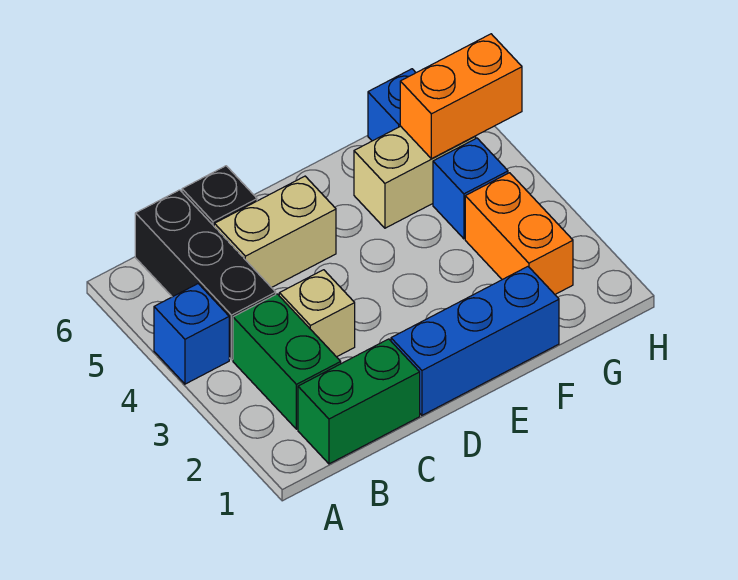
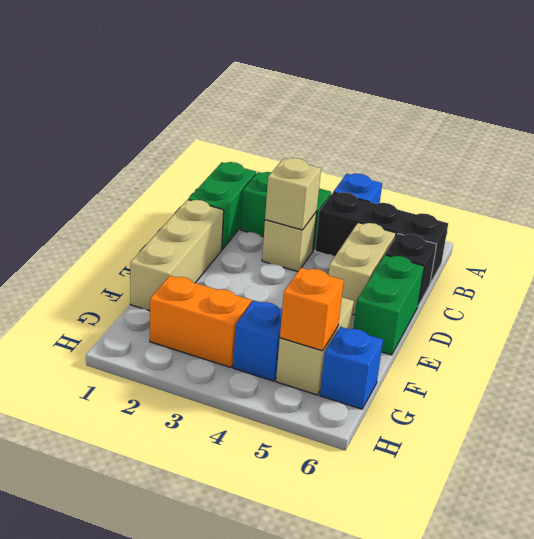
none -> tan 1x1 brick [265,158,321,230]
blue 1x3 brick [391,267,559,415] -> tan 1x3 brick [130,200,224,311]
none -> green 1x2 brick [353,255,424,355]
orange 1x2 brick [400,34,522,159] -> orange 1x1 brick [280,268,344,351]

